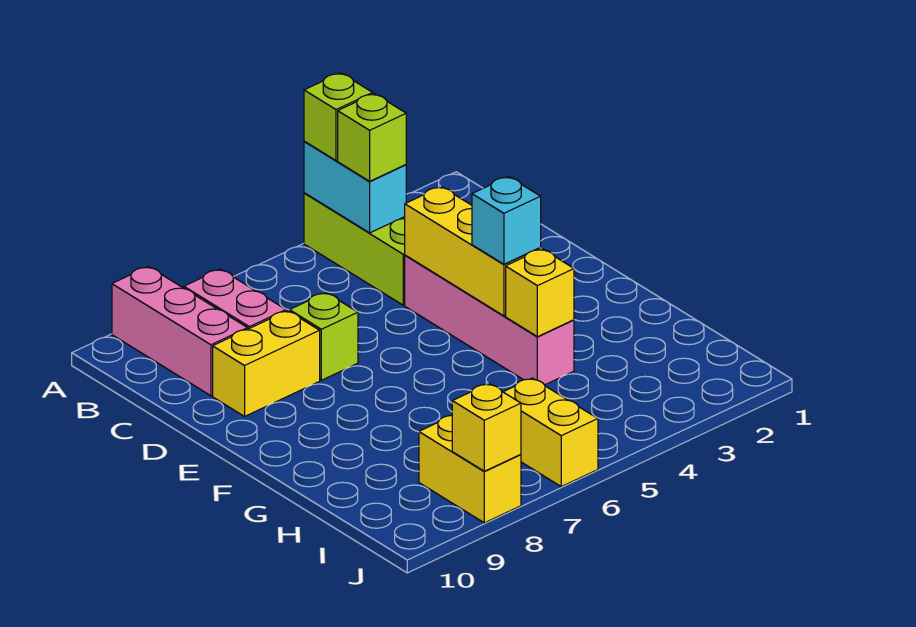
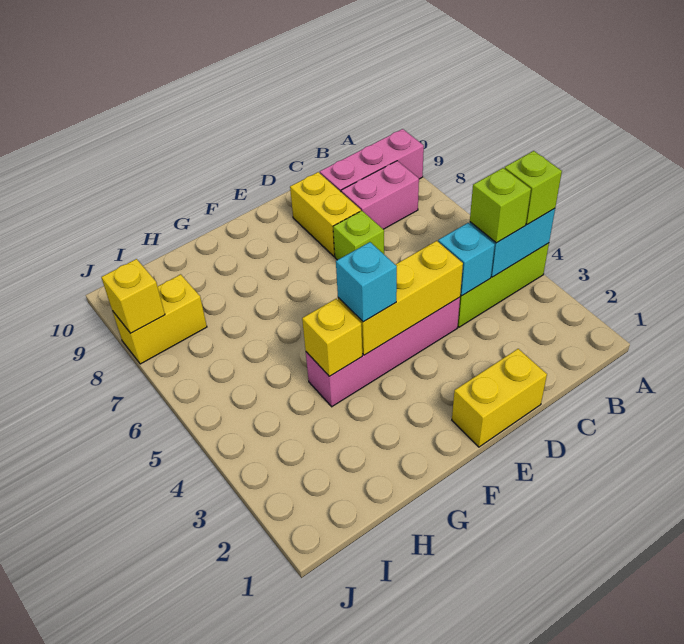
none -> cyan 1x1 brick [438,223,495,296]
yellow 1x2 brick [504,378,598,487] -> yellow 1x2 brick moved to [452,349,547,447]

